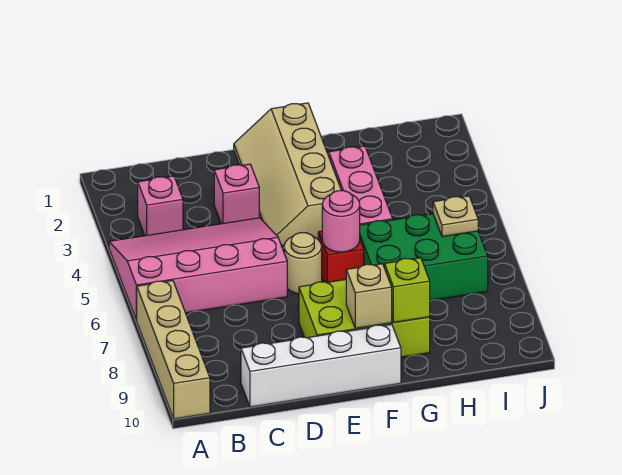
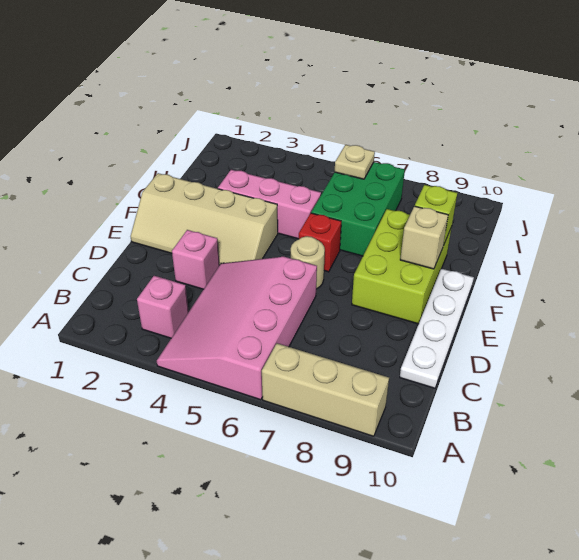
tan 1x4 brick [136,281,210,419] -> tan 1x3 brick [262,343,389,436]
white 1x4 brick [241,324,401,407] -> white 1x4 plate [400,268,474,388]
pink 1x1 round brick [322,191,360,252] -> none

